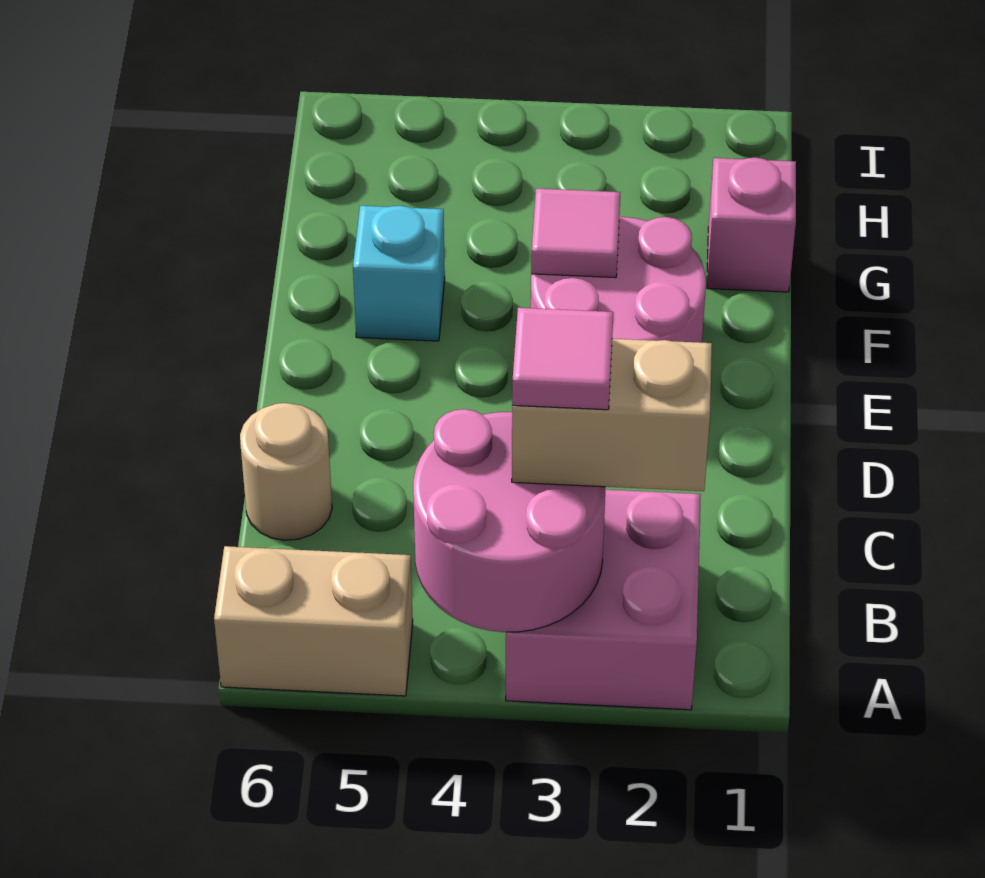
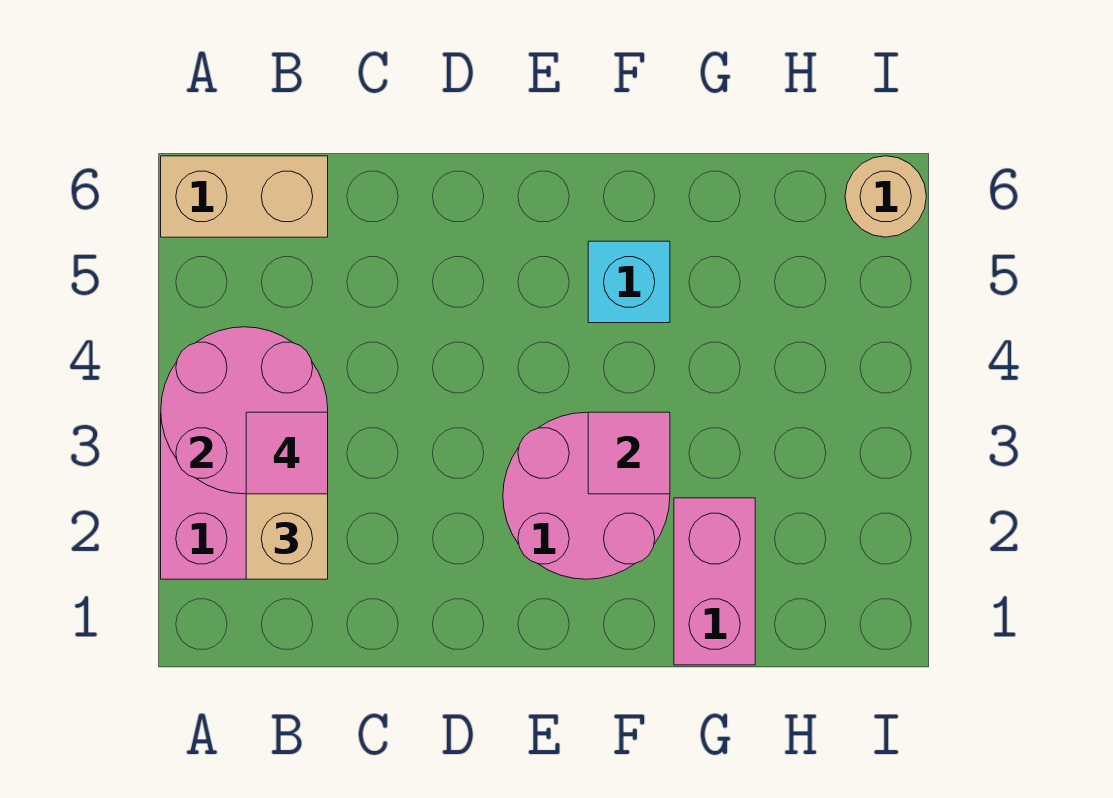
tan 1x2 brick [214,546,413,696] -> tan 1x2 brick turned to [161,156,328,237]
tan 1x1 round brick [240,403,332,540] -> tan 1x1 round brick moved to [845,156,926,237]
pink 1x1 brick [707,158,796,292] -> pink 1x2 brick [674,498,755,665]

